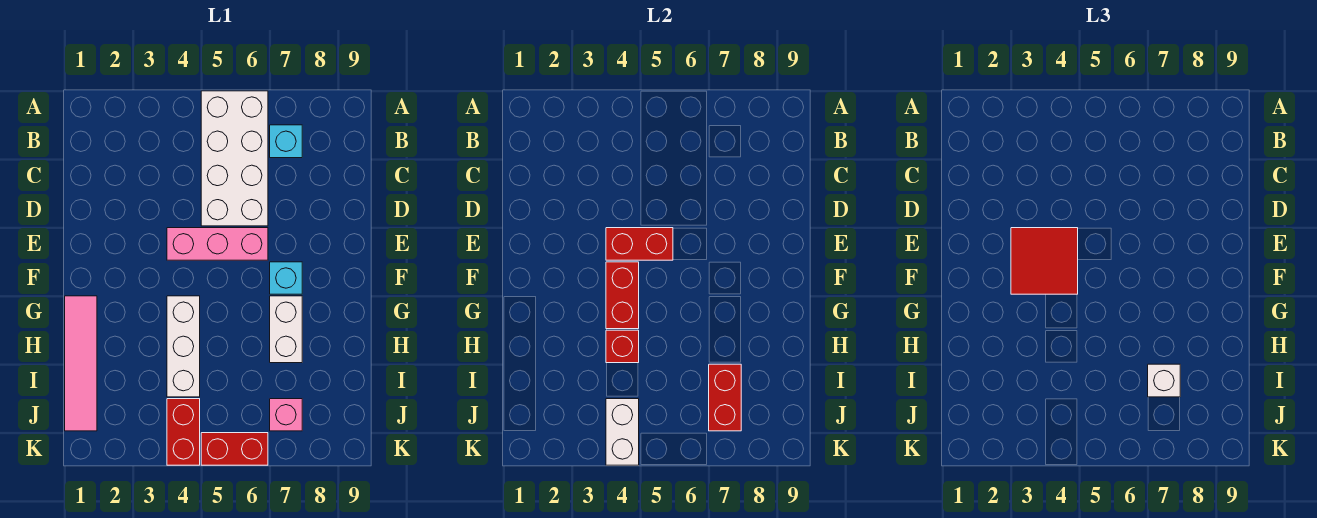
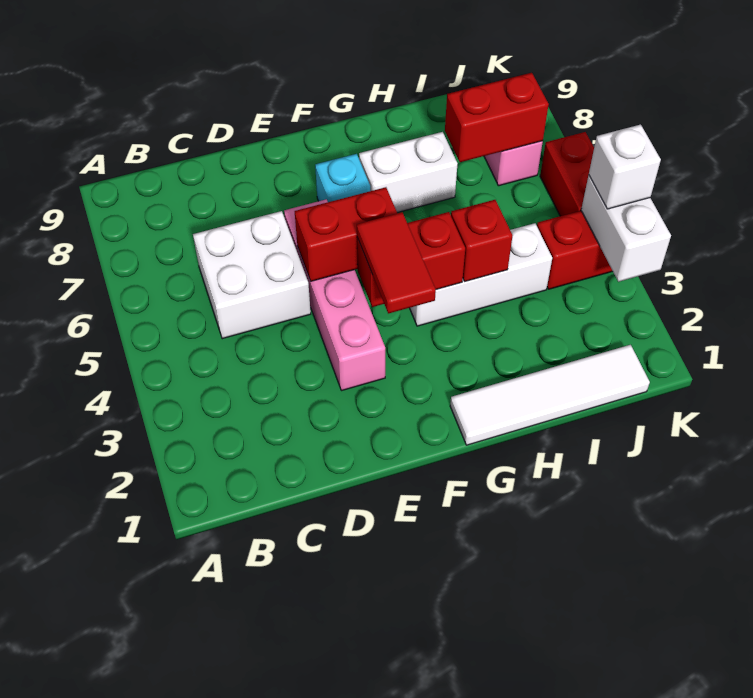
white 2x4 brick [201,91,268,226] -> white 2x2 brick [193,211,311,339]
cyan 1x1 brick [270,125,302,158] -> none
red 2x2 tile [1011,228,1078,294] -> red 1x2 tile [357,212,436,313]
pink 1x3 brick [167,228,268,260] -> pink 1x4 brick [284,199,385,391]
red 1x2 brick [606,228,673,260] -> red 1x2 brick turned to [295,187,397,281]
pink 1x4 tile [65,296,97,431] -> white 1x4 tile [450,345,650,445]
white 1x1 brick [1148,364,1180,397] -> white 1x1 brick moved to [589,124,661,209]
white 1x2 brick [606,399,639,465] -> white 1x2 brick turned to [581,175,671,282]

